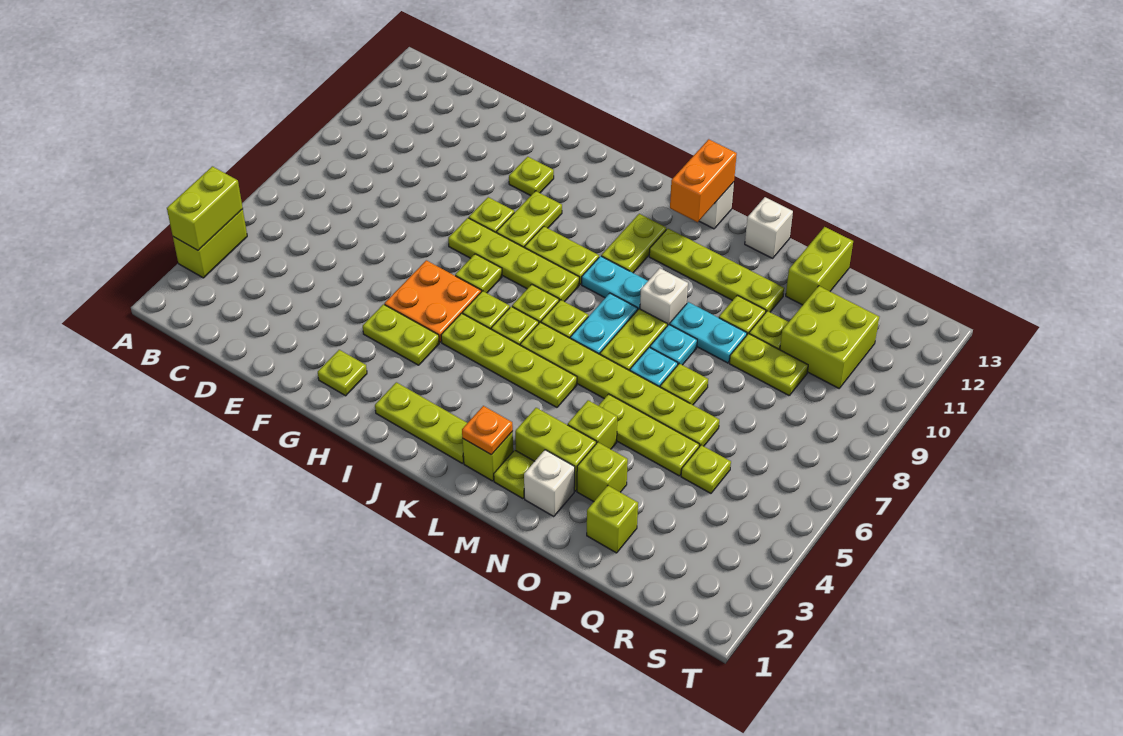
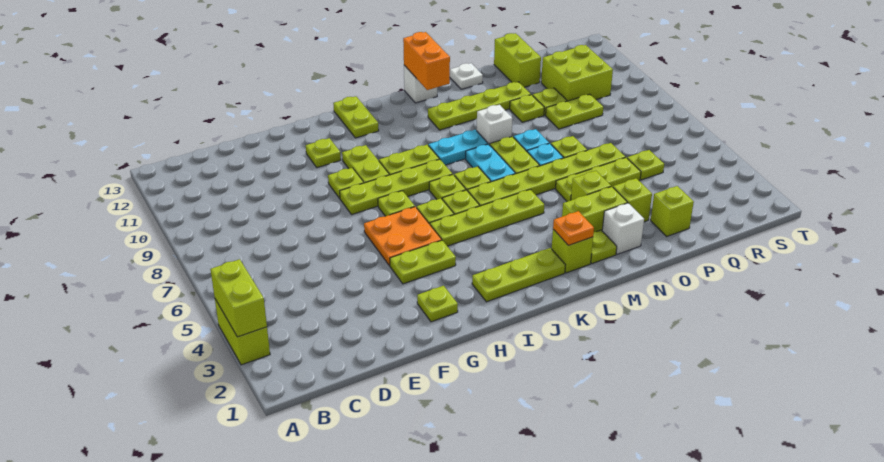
lime 1x2 plate [601,214,666,273] -> lime 1x2 plate moved to [333,96,379,138]
cyan 1x2 plate [670,302,747,363] -> none
white 1x1 brick [745,197,793,258] -> white 1x1 plate [450,63,483,89]

